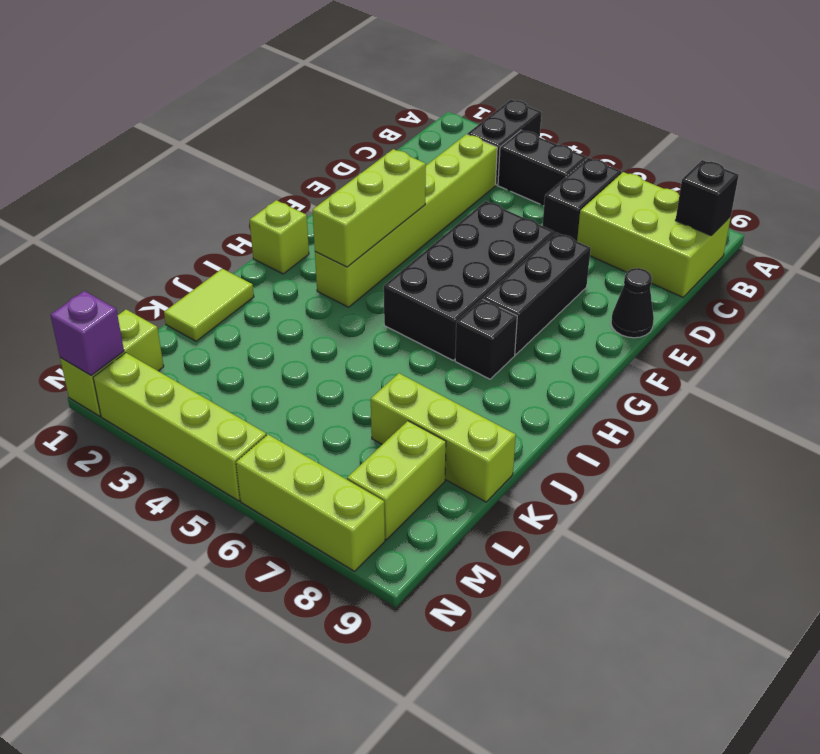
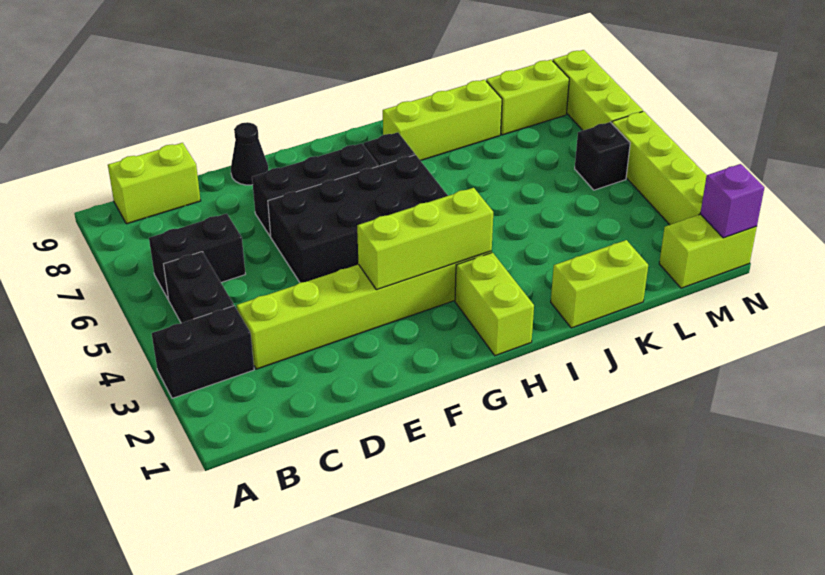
lime 2x3 brick [577,172,731,297] -> lime 1x2 brick [108,143,201,224]
black 1x1 brick [675,160,739,236] -> black 1x1 brick moved to [575,122,630,190]
lime 1x1 brick [250,200,309,274] -> lime 1x2 brick [455,253,534,356]
lime 1x2 tile [164,269,254,341] -> lime 1x2 brick [551,240,648,328]
lime 1x3 brick [371,373,516,502] -> lime 1x3 brick turned to [383,80,502,161]

